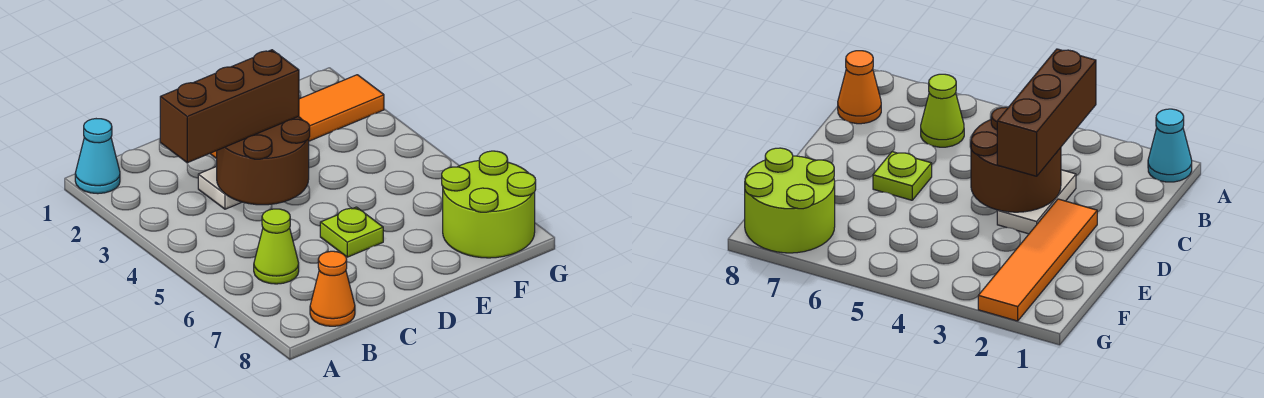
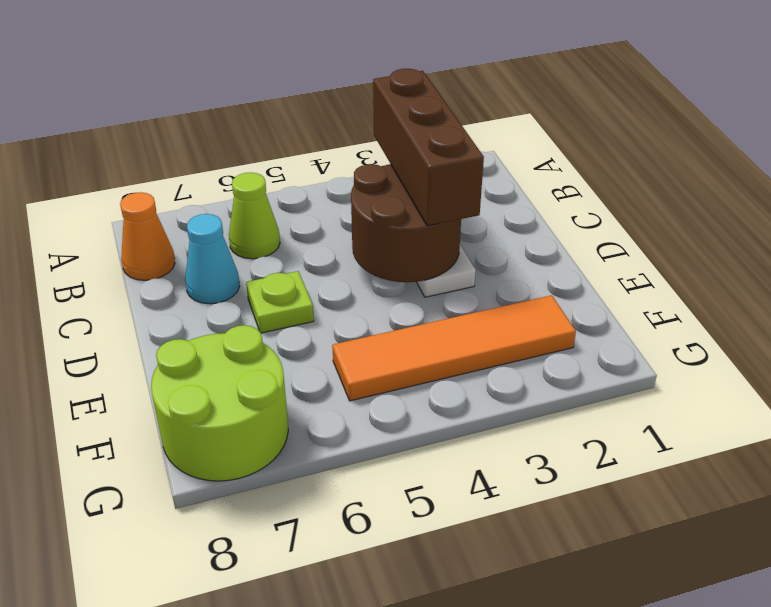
cyan 1x1 cone [75,119,120,194] -> cyan 1x1 cone moved to [185,214,239,304]
orange 1x4 tile [210,75,384,159] -> orange 1x4 tile turned to [332,295,576,401]

